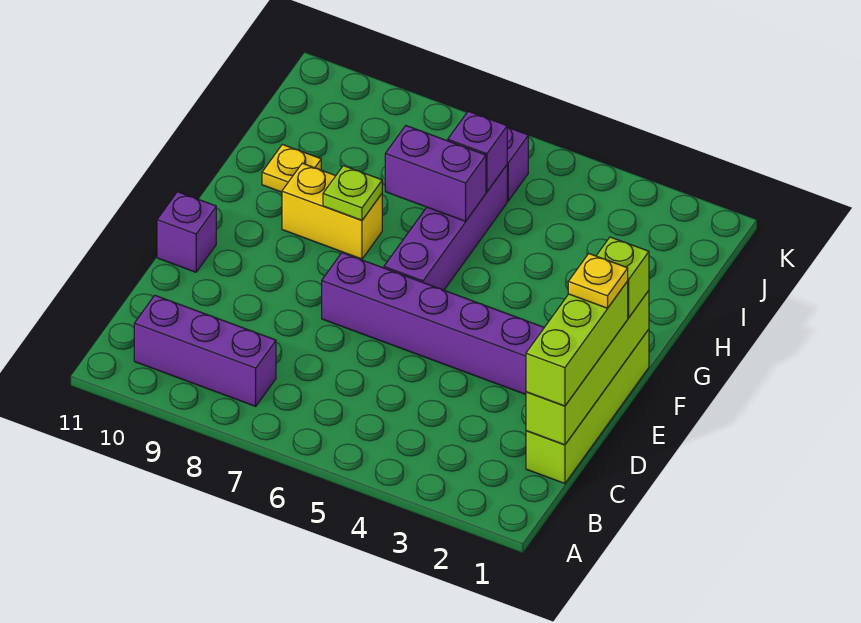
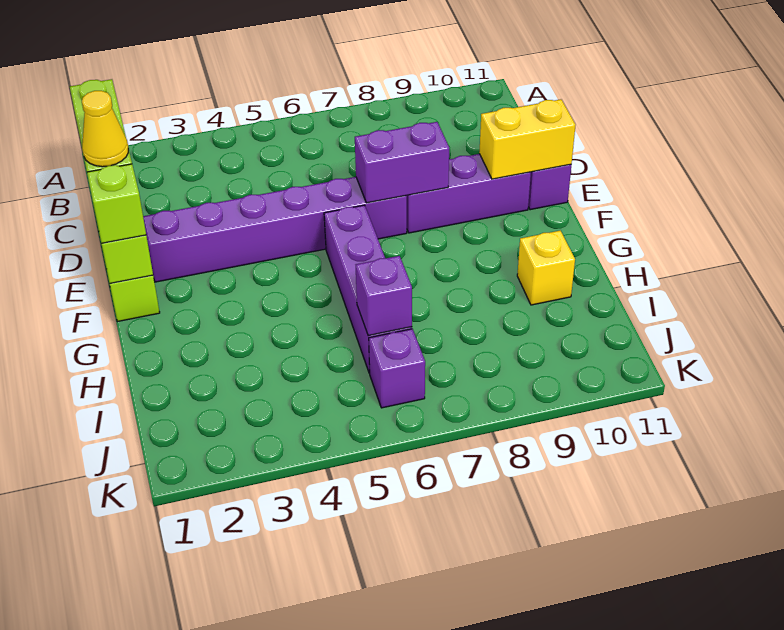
purple 1x3 brick [134,295,276,406] -> purple 1x3 brick moved to [406,154,531,233]
yellow 1x1 plate [568,254,628,308] -> yellow 1x1 cone [82,91,128,167]
yellow 1x2 brick [282,163,382,259] -> yellow 1x2 brick moved to [479,99,575,179]
lime 1x1 plate [323,166,382,220] -> none
purple 1x2 brick [385,126,486,221] -> purple 1x2 brick moved to [355,122,449,203]
yellow 1x1 plate [262,144,321,192] -> yellow 1x1 brick [517,231,575,305]

